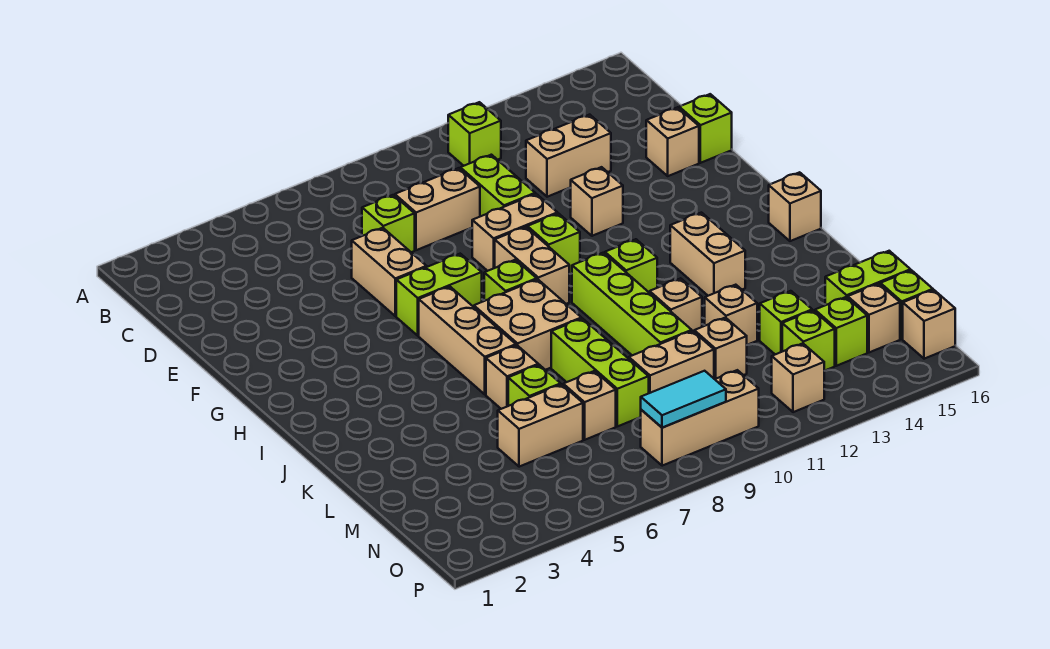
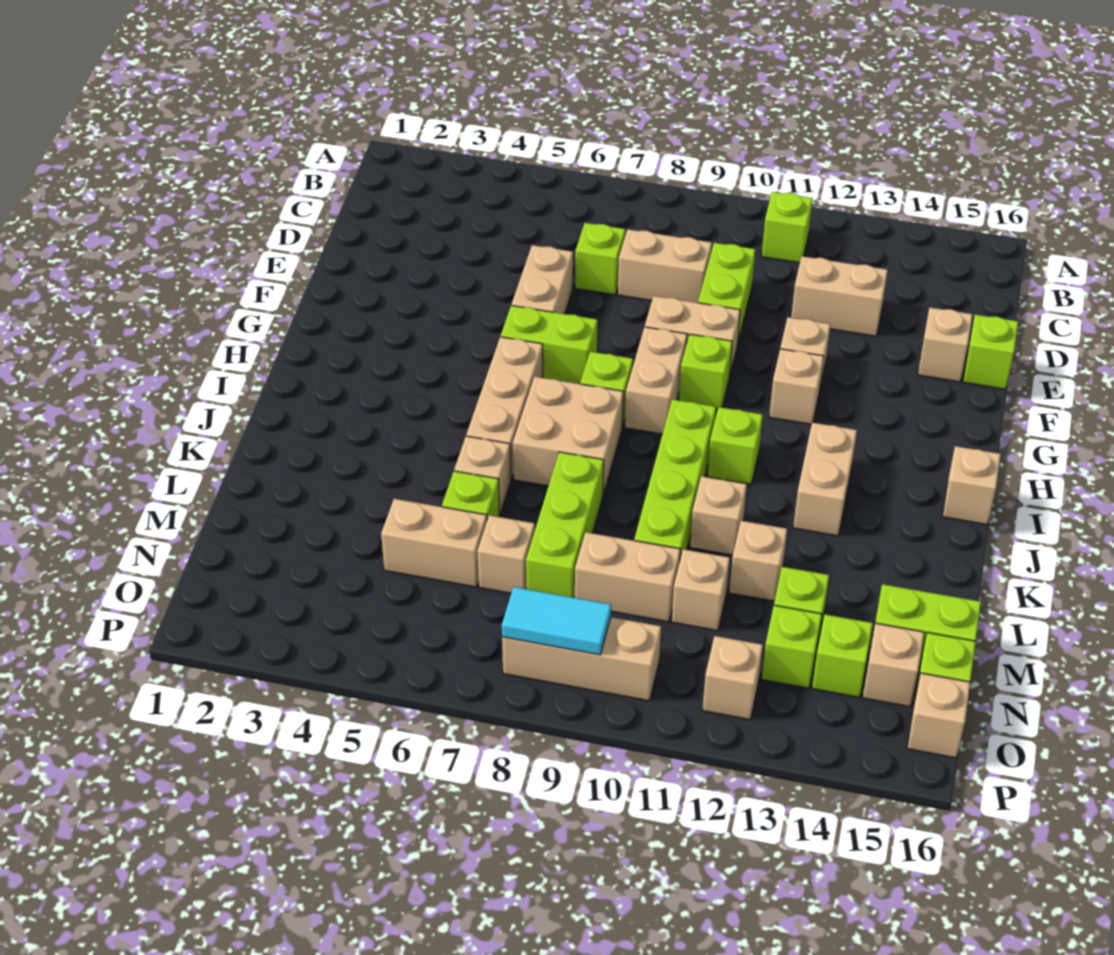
none -> tan 1x1 brick [769,349,824,425]

